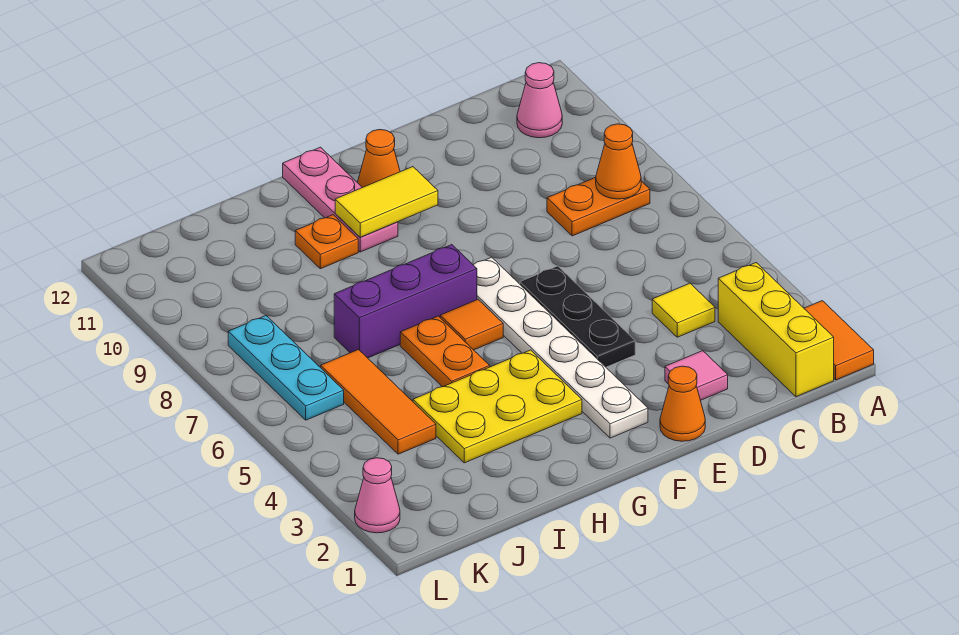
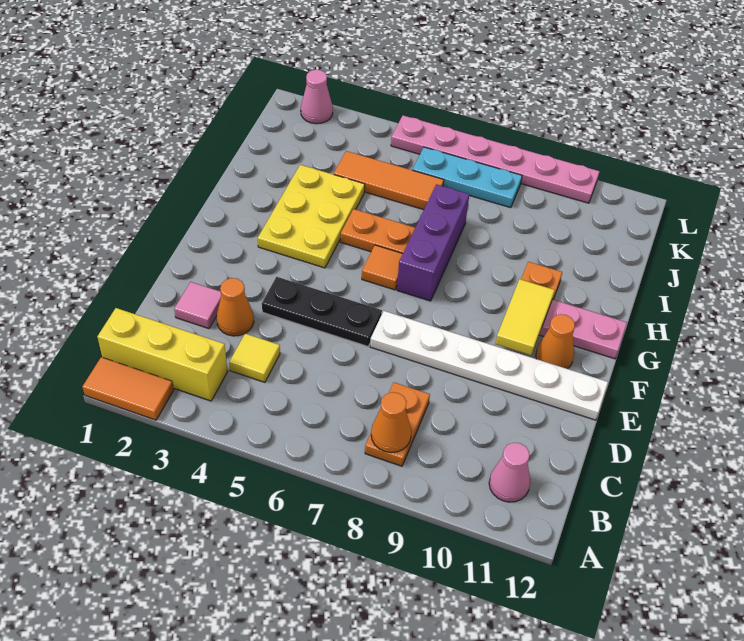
orange 1x1 cone [660,366,705,441] -> orange 1x1 cone moved to [217,278,254,336]
white 1x6 plate [474,257,648,438] -> white 1x6 plate moved to [370,311,608,420]
none -> pink 1x6 plate [391,115,600,203]

